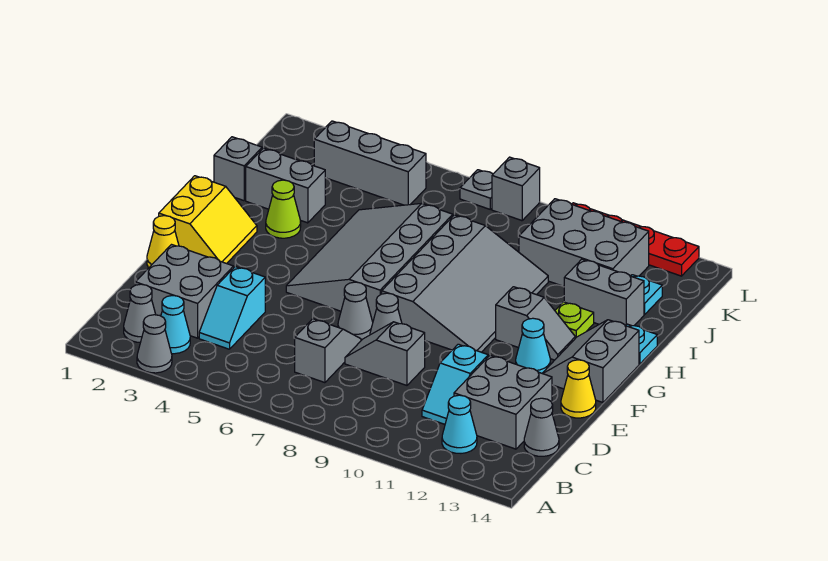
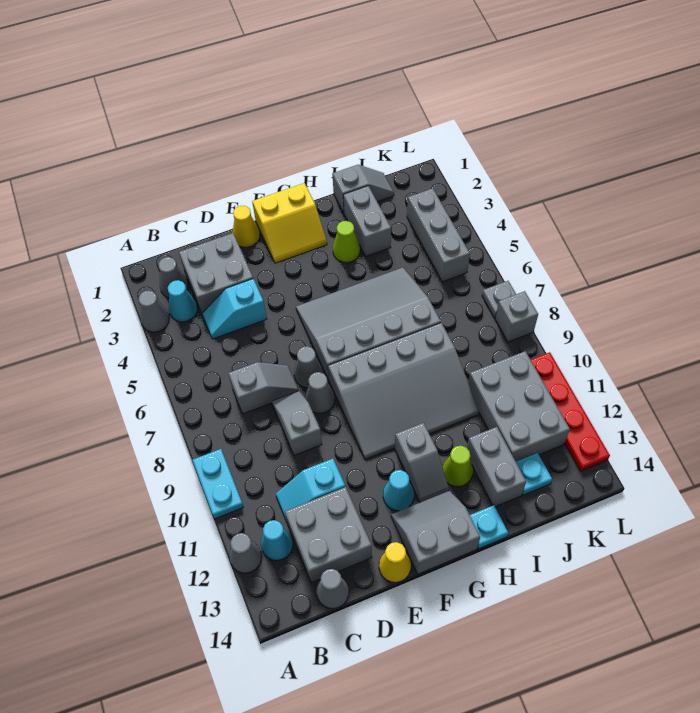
none -> cyan 1x2 plate [193,449,243,519]
none -> grey 1x1 cone [229,533,262,573]
lime 1x1 plate [555,302,594,338] -> lime 1x1 cone [443,446,473,487]

